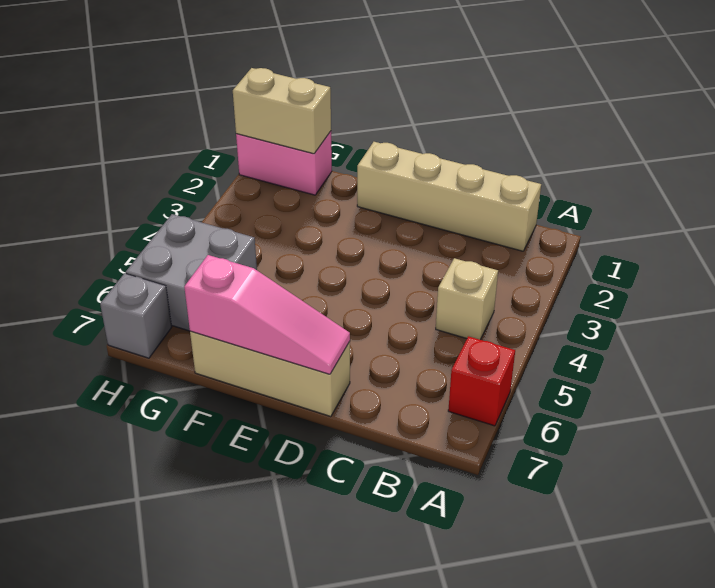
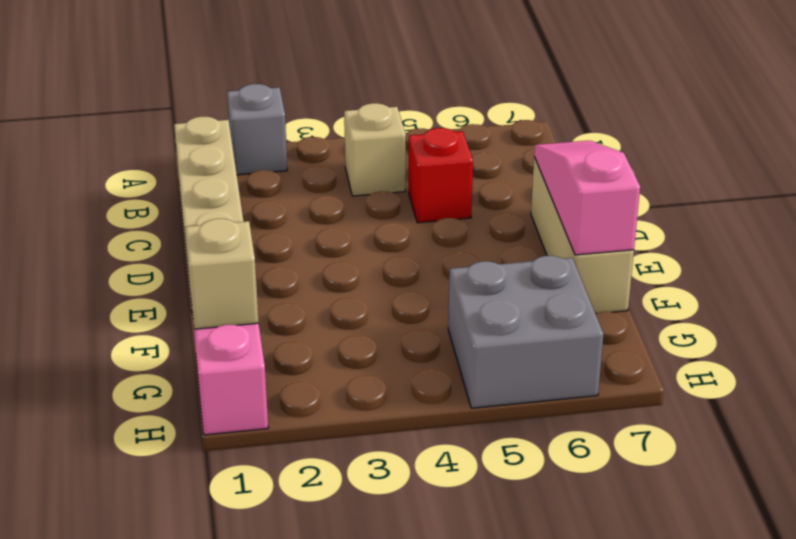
red 1x1 brick [448,336,515,426] -> red 1x1 brick moved to [409,128,473,223]
tan 1x2 brick [233,68,331,154] -> tan 1x1 brick [185,219,259,329]
grey 1x1 brick [100,273,172,358] -> grey 1x1 brick moved to [227,84,287,175]

